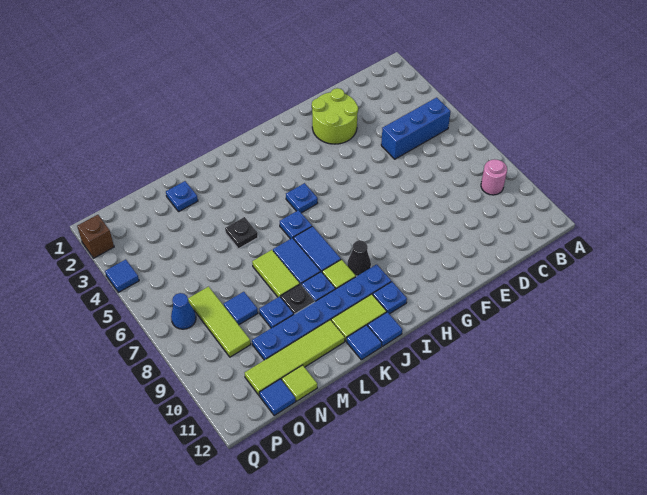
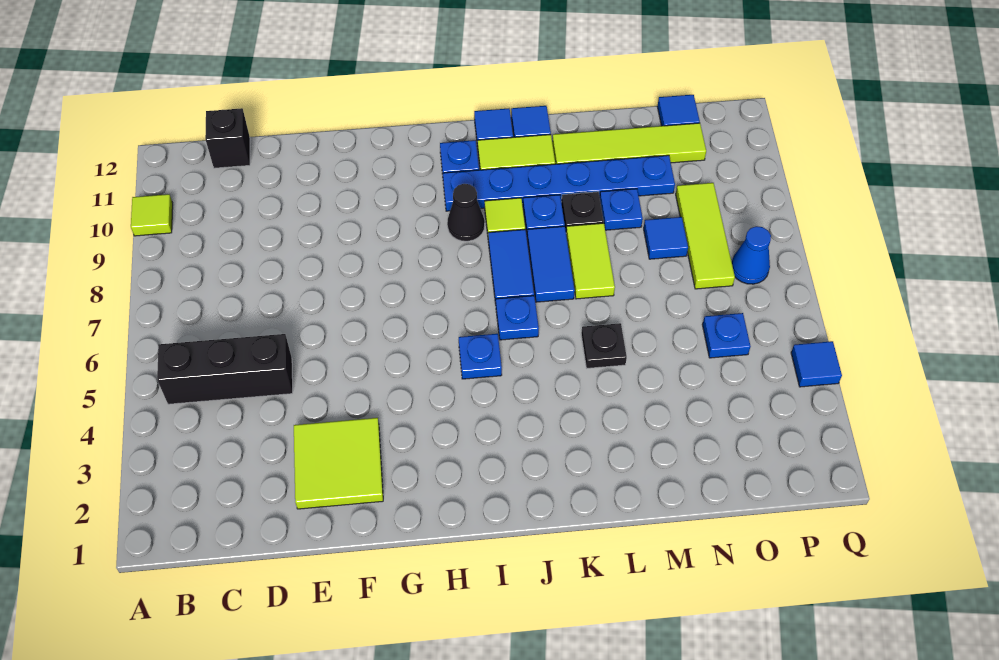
blue 1x3 brick [381,97,451,159] -> black 1x3 brick [157,334,293,404]
pink 1x1 round brick [481,160,507,195] -> none
none -> black 1x1 brick [205,108,250,168]
lime 2x2 round brick [312,88,358,144] -> lime 2x2 tile [294,418,383,509]
blue 1x1 plate [166,181,198,211] -> blue 1x1 plate moved to [702,313,751,358]
lime 1x1 tile [282,365,317,401] -> lime 1x1 tile moved to [131,194,173,236]
brown 1x1 brick [77,215,114,258] -> none

